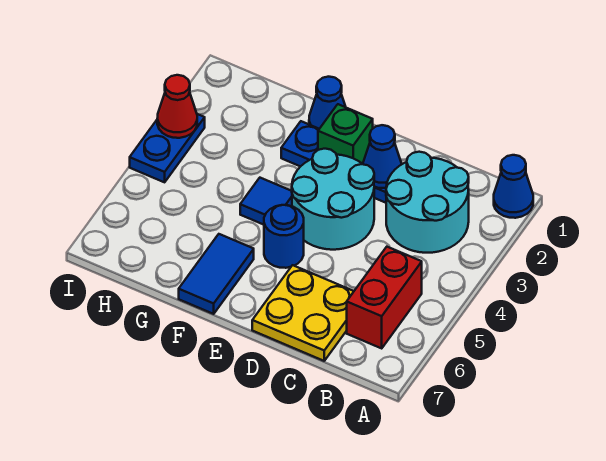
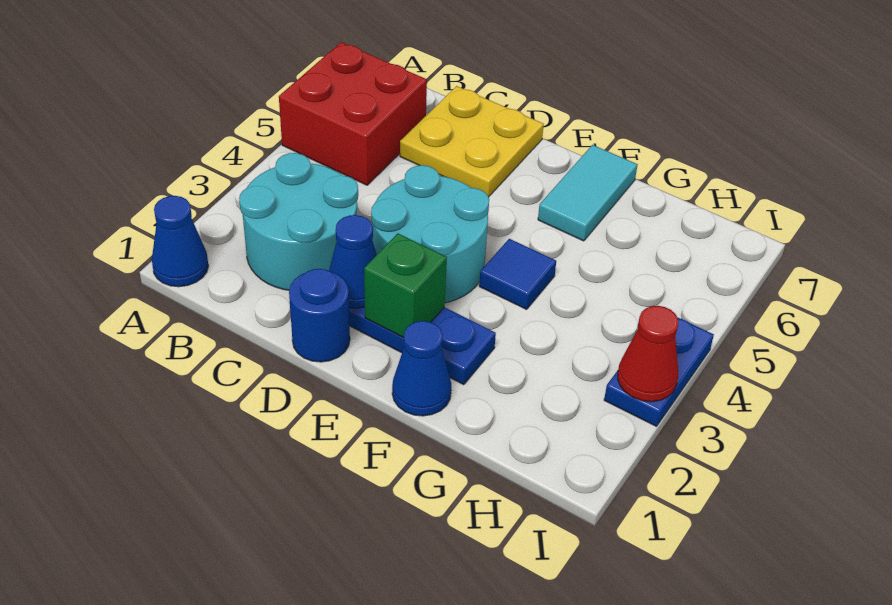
red 1x2 brick [347,247,422,348] -> red 2x2 brick [279,42,427,185]
blue 1x1 round brick [264,205,304,268] -> blue 1x1 round brick moved to [289,269,350,362]
blue 1x2 tile [179,234,254,314] -> cyan 1x2 tile [538,145,637,241]

